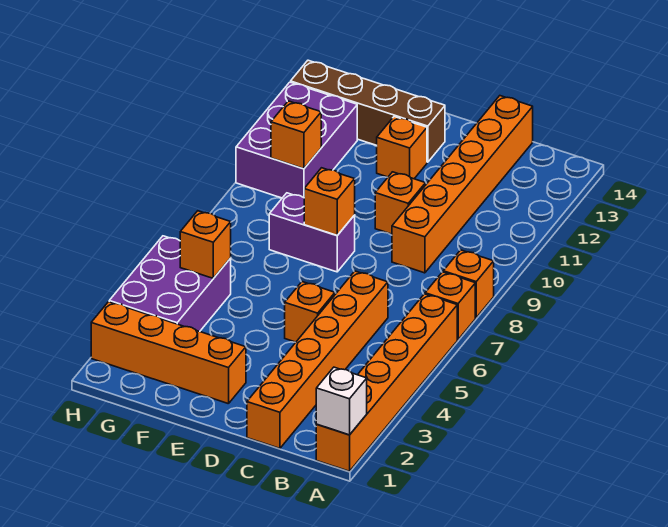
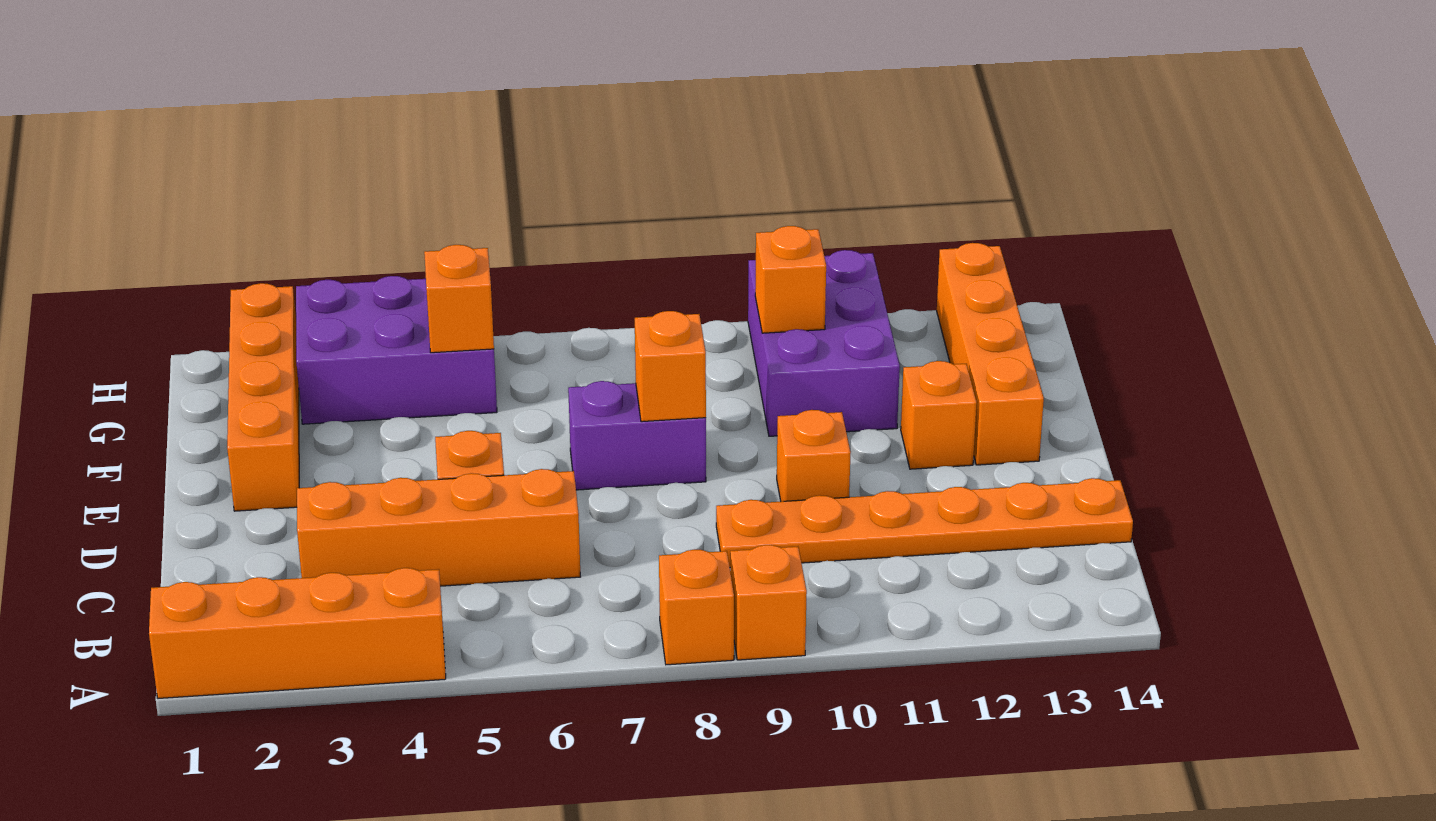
orange 1x6 brick [316,294,457,471] -> orange 1x4 brick [149,568,446,698]
white 1x1 brick [316,367,367,435] -> none
orange 1x1 brick [425,272,475,340] -> orange 1x1 brick moved to [730,545,807,660]
orange 1x6 brick [247,271,388,448] -> orange 1x4 brick [297,469,581,586]
orange 1x6 brick [392,96,533,273] -> orange 1x6 plate [716,478,1133,567]
purple 1x2 brick [269,193,355,272] -> purple 1x2 brick turned to [568,381,706,490]
brown 1x4 brick [291,60,445,162] -> orange 1x4 brick [937,243,1044,465]
purple 2x3 brick [236,82,357,198] -> purple 2x3 brick turned to [748,250,900,436]

